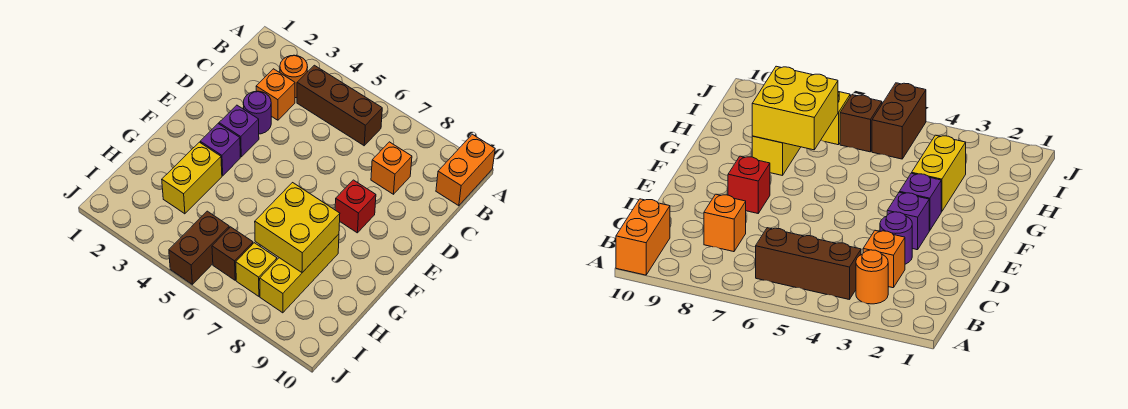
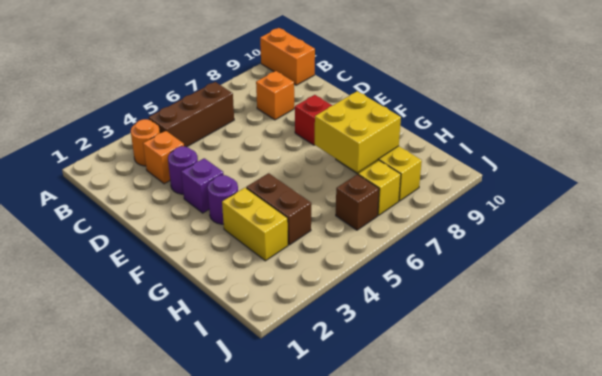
purple 1x1 brick [200,124,240,176] -> purple 1x1 round brick [208,175,238,224]
brown 1x2 brick [169,211,229,284] -> brown 1x2 brick moved to [246,173,311,245]

